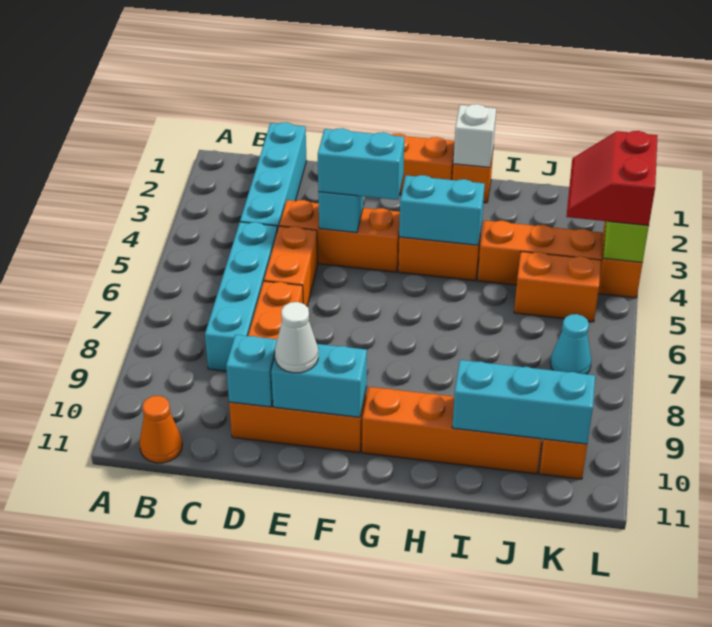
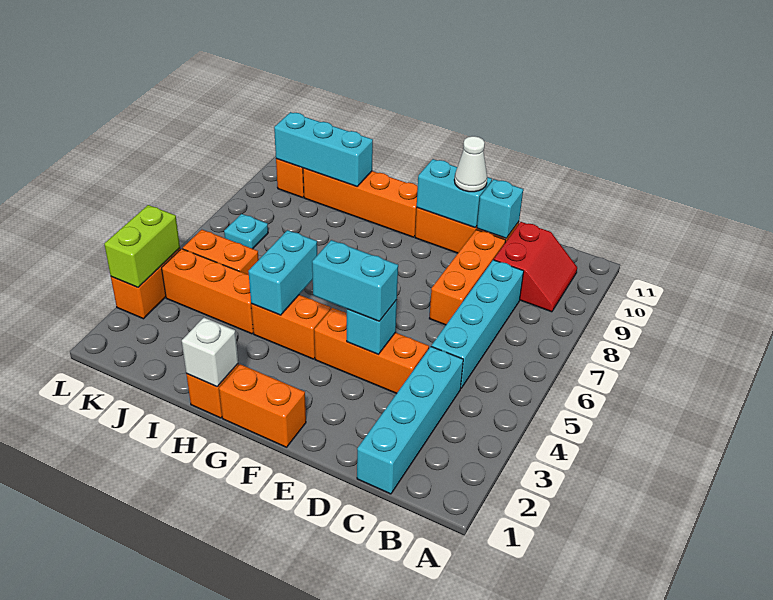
orange 1x1 cone [139,396,182,463] -> none
orange 1x2 brick [264,226,318,306] -> none
cyan 1x2 brick [399,175,485,245] -> cyan 1x2 brick turned to [248,230,317,315]
red 2x2 slope [566,131,658,226] -> red 2x2 slope moved to [494,222,577,312]
cyan 1x1 cone [550,314,591,374] -> cyan 1x1 plate [224,214,268,249]

